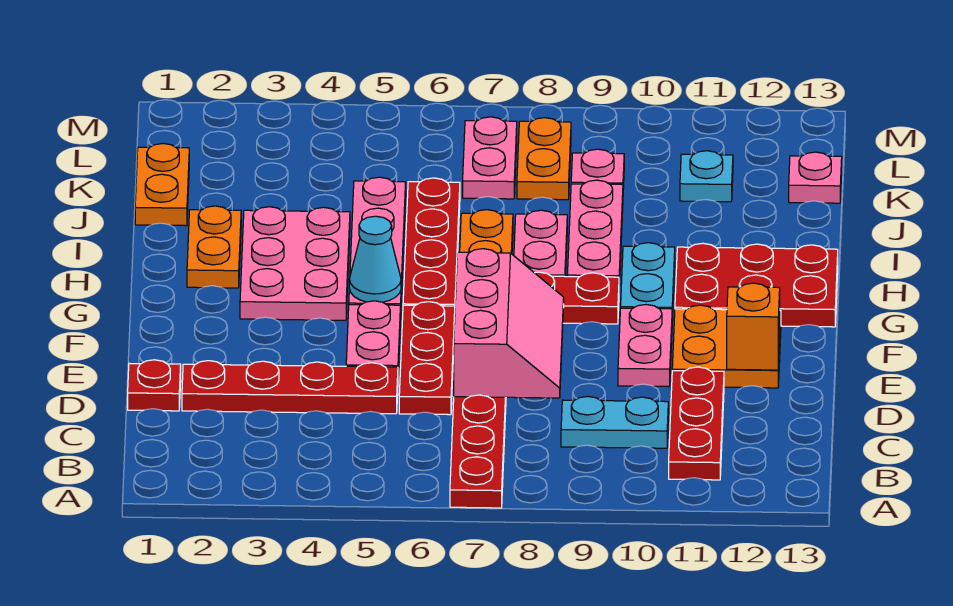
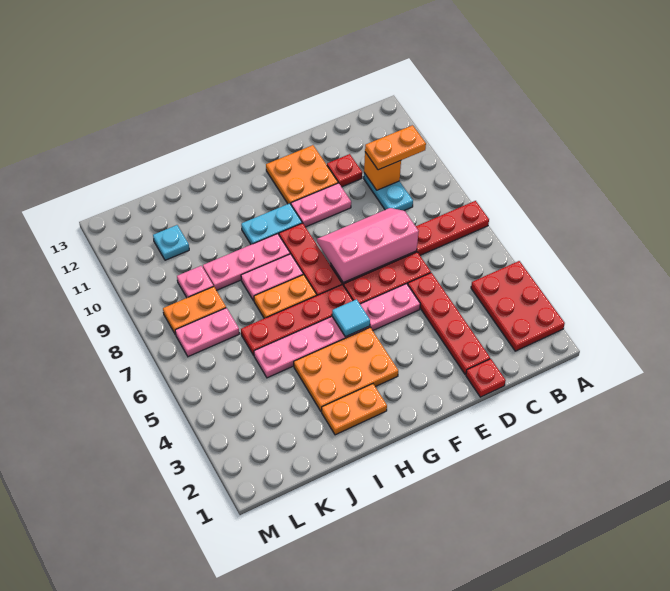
red 1x3 plate [669,367,724,480] -> red 1x1 plate [327,154,362,187]
orange 1x1 brick [727,283,780,370] -> orange 1x1 brick moved to [364,152,401,190]
pink 2x3 plate [240,207,350,320] -> orange 2x3 plate [294,327,398,411]
cyan 1x1 cone [349,216,401,302] -> cyan 1x1 tile [332,299,370,337]
red 2x3 plate [675,243,838,327] -> red 2x3 plate moved to [471,261,565,351]
orange 1x2 plate [135,143,189,226] -> orange 1x2 plate moved to [365,125,426,170]
pink 1x1 plate [789,152,842,203] -> none

